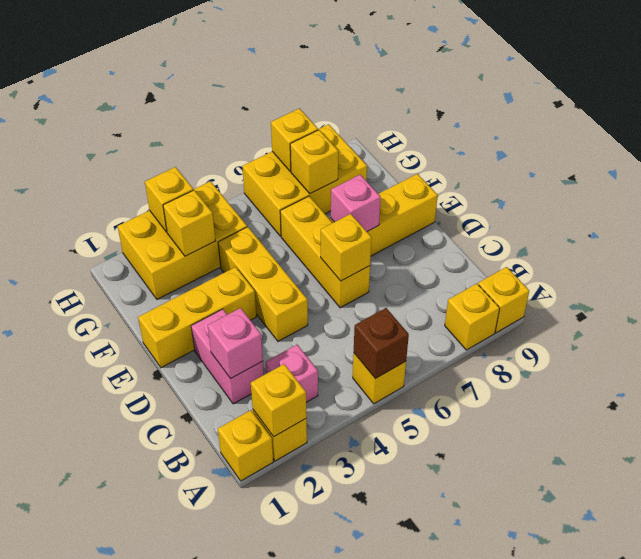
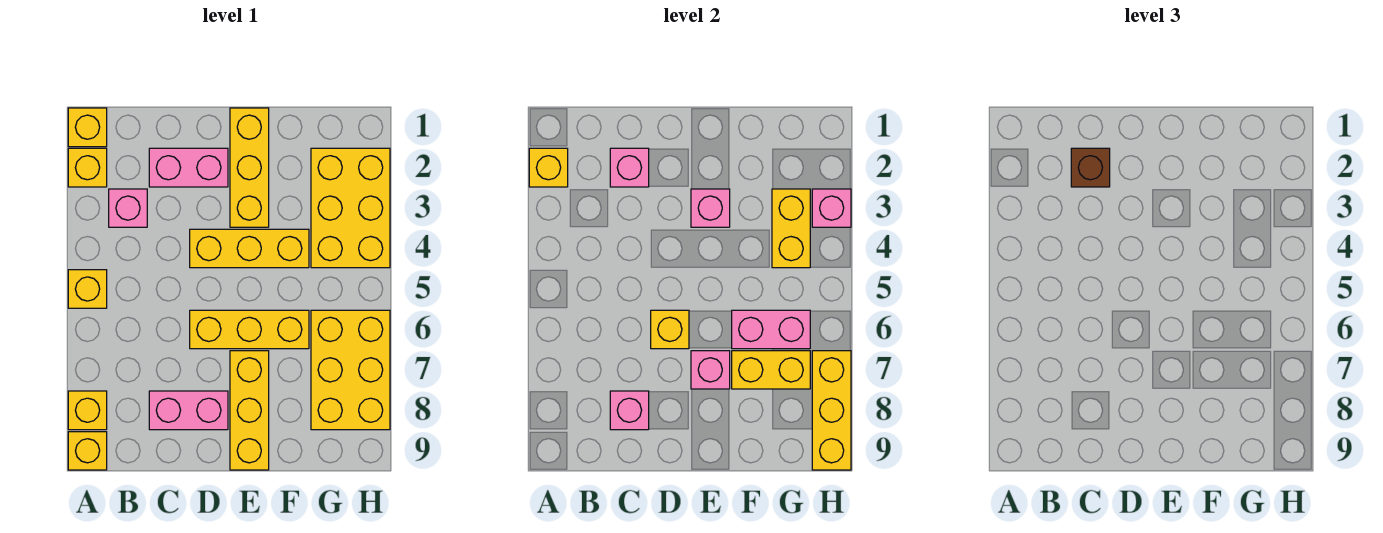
brown 1x1 brick [354,308,409,379] -> brown 1x1 brick moved to [1071,148,1110,187]
none -> pink 1x2 brick [149,391,228,430]
none -> pink 1x1 brick [610,391,649,430]
none -> pink 1x1 brick [691,189,730,227]
none -> pink 1x2 brick [732,310,810,349]
yellow 1x1 brick [163,190,215,256] -> yellow 1x2 brick [772,189,810,268]
yellow 1x1 brick [290,130,338,194] -> yellow 1x2 brick [732,351,810,389]
yellow 1x1 brick [145,167,193,232] -> pink 1x1 brick [812,189,851,227]
yellow 1x1 brick [271,108,318,171] -> yellow 1x3 brick [812,351,851,470]

